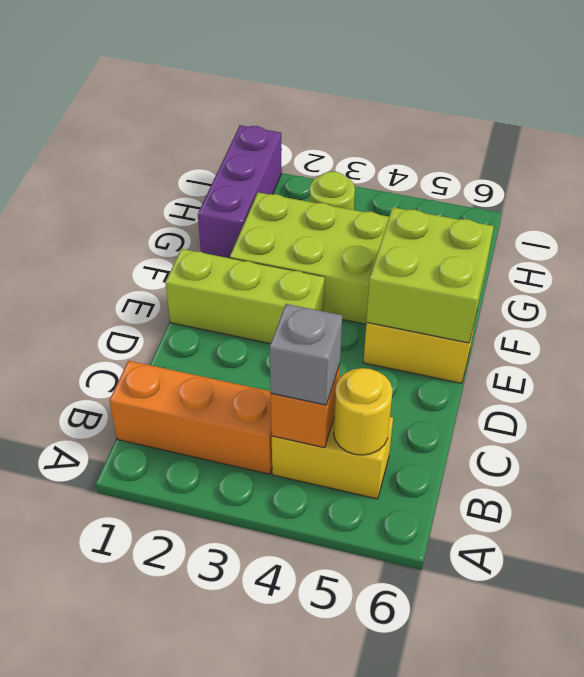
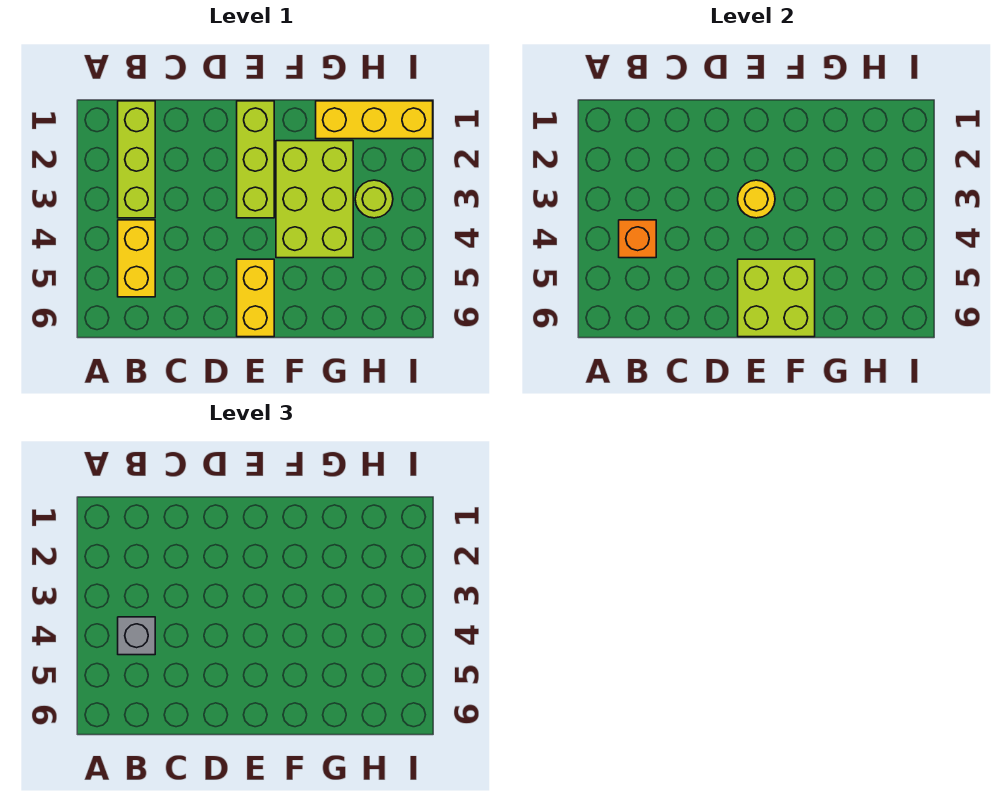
orange 1x3 brick [109,361,272,474] -> lime 1x3 brick [118,101,155,218]
yellow 1x1 round brick [333,368,393,455] -> yellow 1x1 round brick moved to [738,180,775,218]
purple 1x3 brick [198,125,282,258] -> yellow 1x3 brick [316,101,433,139]

